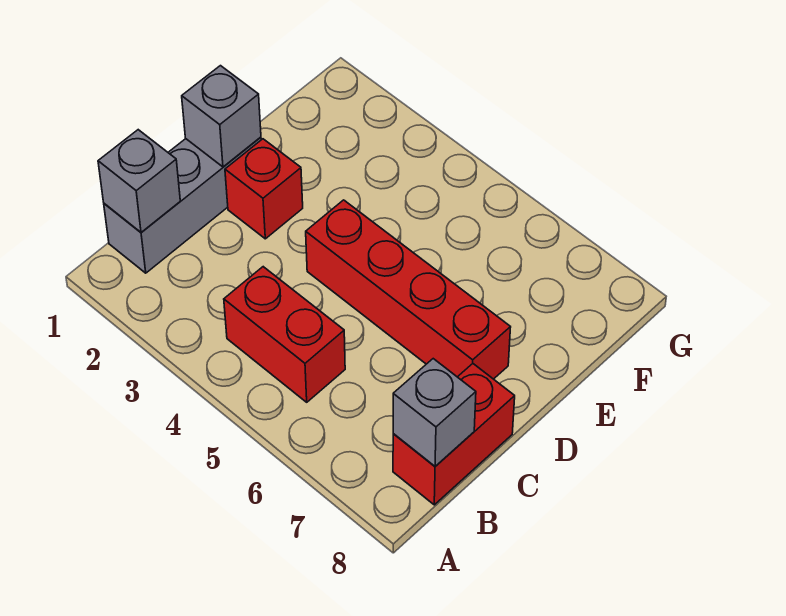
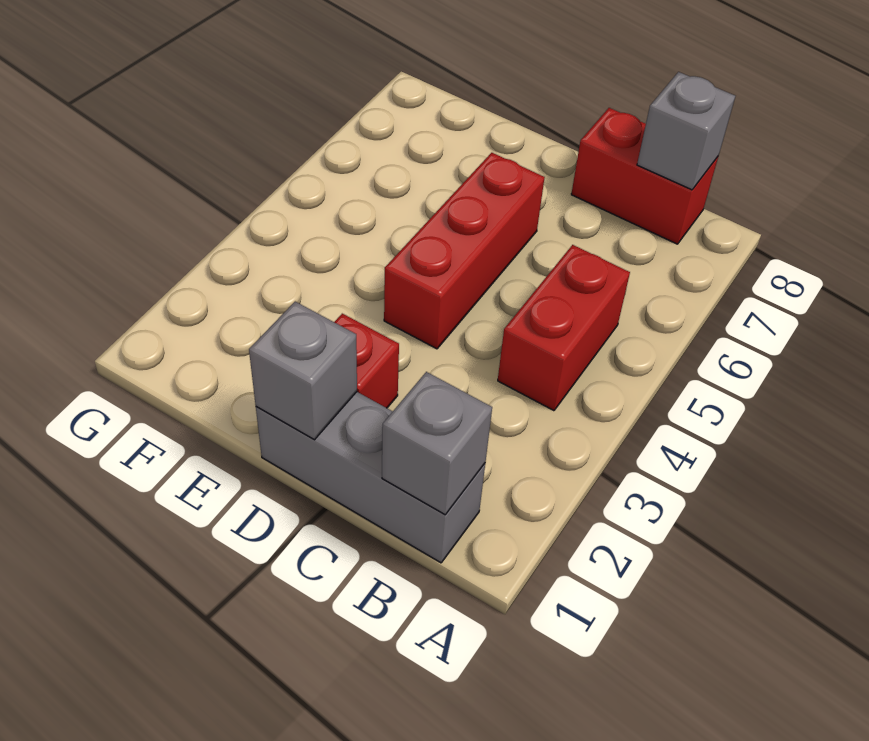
red 1x4 brick [306,200,511,379] -> red 1x3 brick [384,153,545,349]

